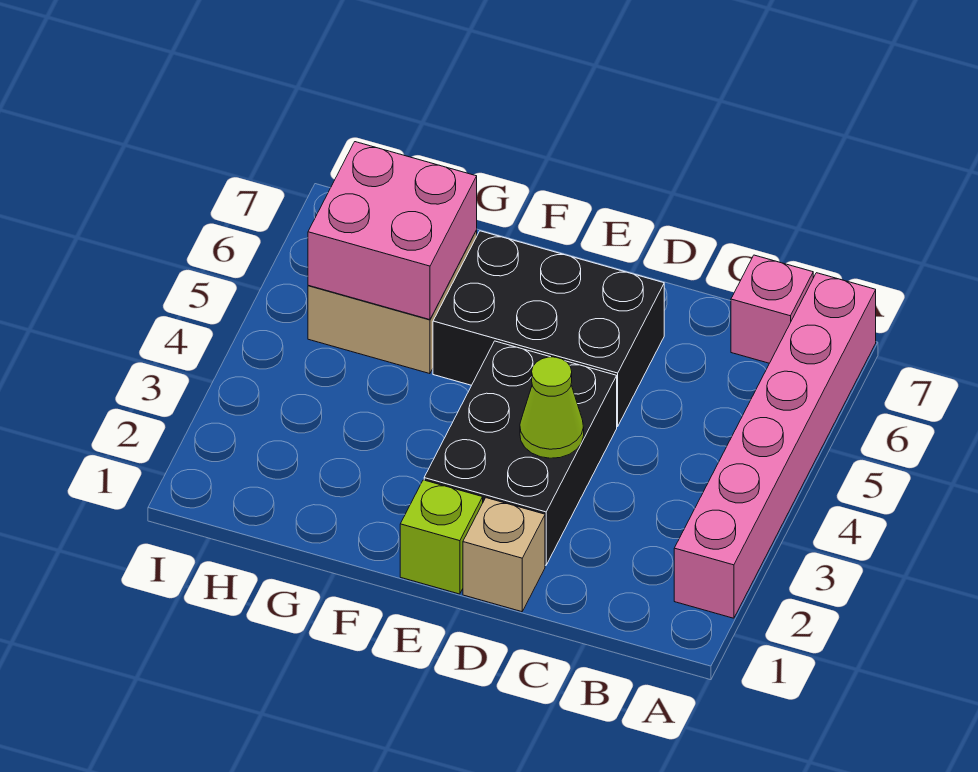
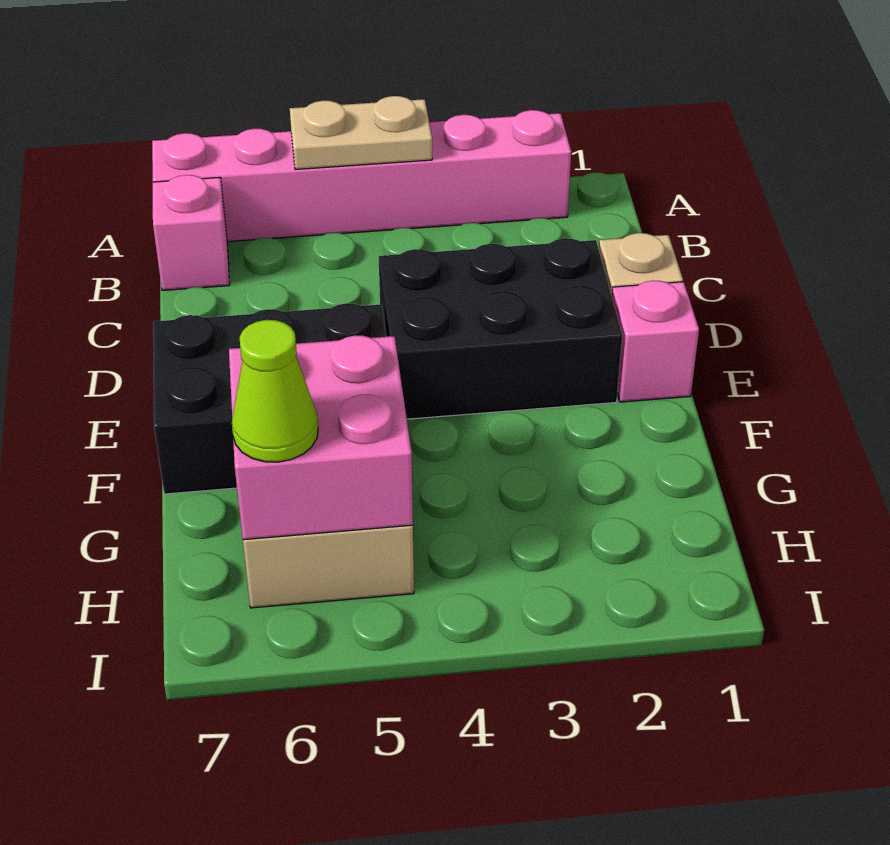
none -> tan 1x2 plate [290,96,432,169]
lime 1x1 cone [520,357,584,458] -> lime 1x1 cone moved to [232,320,318,462]
black 2x3 brick [433,231,664,426] -> black 2x3 brick turned to [153,303,386,494]
lime 1x1 brick [400,480,483,594] -> pink 1x1 brick [612,280,699,402]

